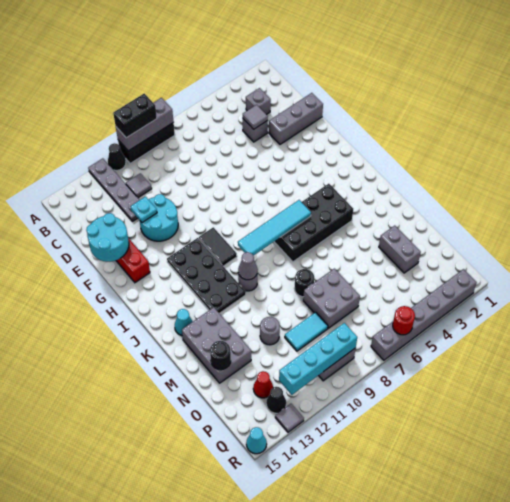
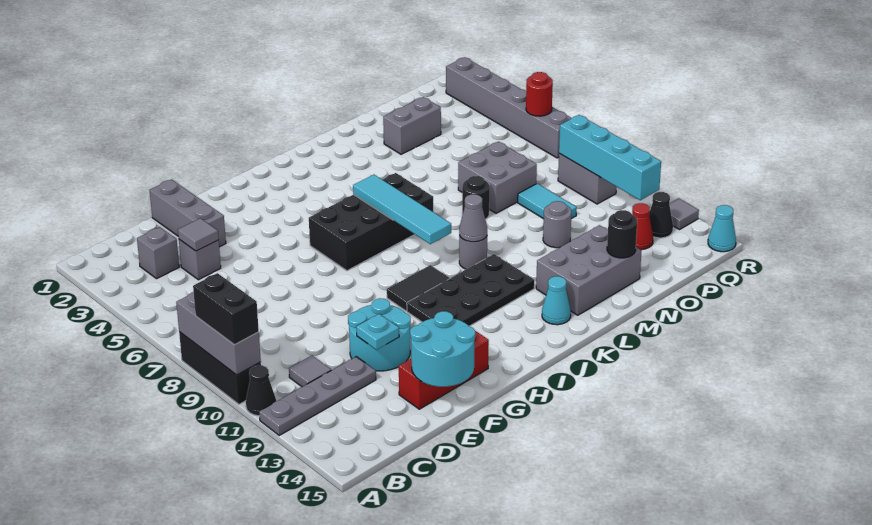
black 2x4 brick [274,184,353,262] -> black 2x4 brick turned to [309,173,433,271]

